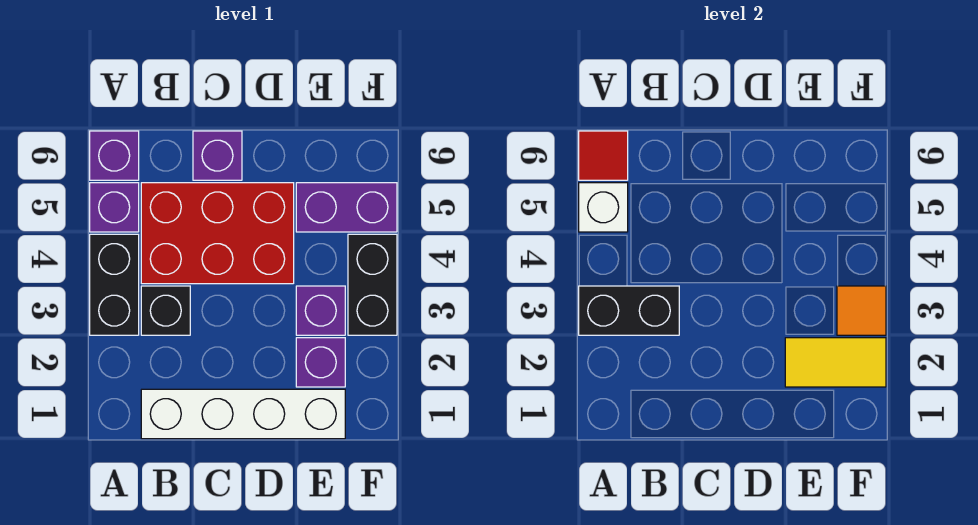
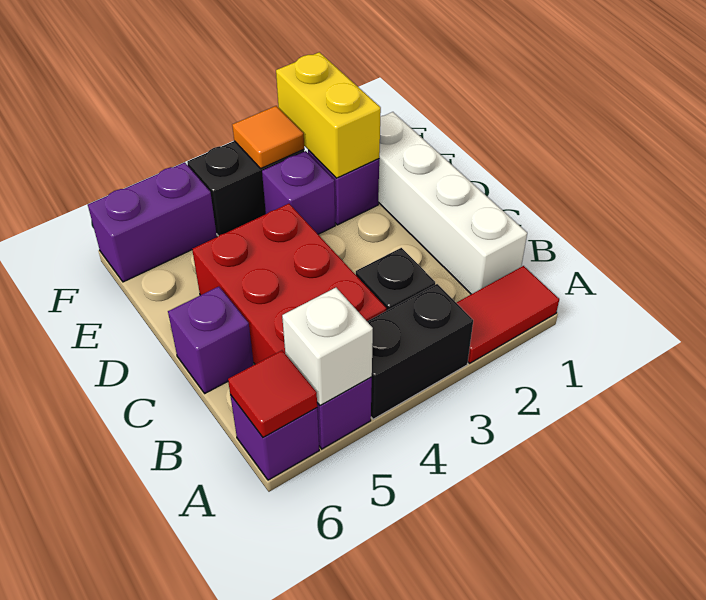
none -> red 1x2 tile [457,266,559,363]
black 1x2 brick [579,286,679,335] -> none
yellow 1x2 tile [785,338,886,387] -> yellow 1x2 brick [276,52,381,178]
purple 1x2 brick [296,183,397,232] -> purple 1x2 brick turned to [88,162,217,282]

